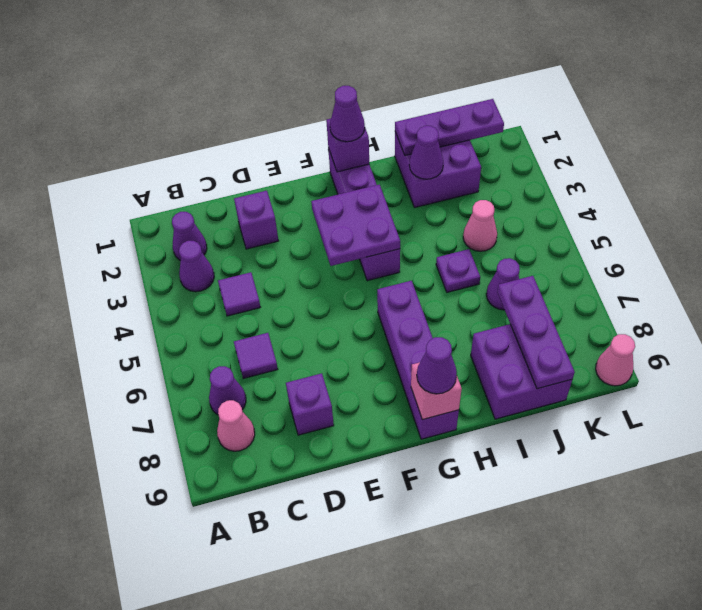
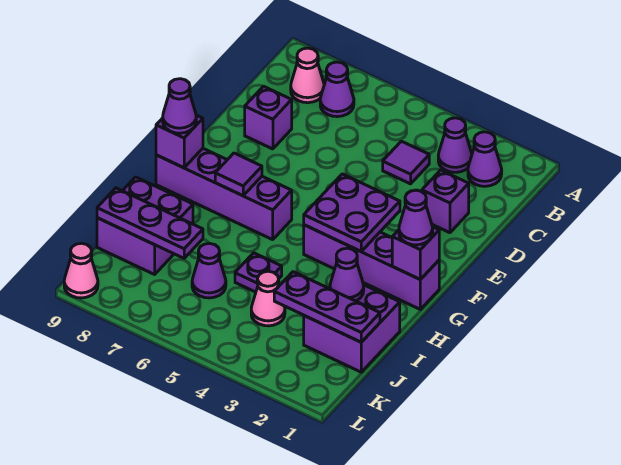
purple 1x1 tile [234,333,278,379] -> purple 1x1 tile moved to [215,153,262,196]
pink 1x1 brick [411,362,462,420] -> purple 1x1 brick [156,115,203,168]
purple 1x3 plate [395,99,504,155] -> purple 1x3 plate turned to [274,272,380,342]

